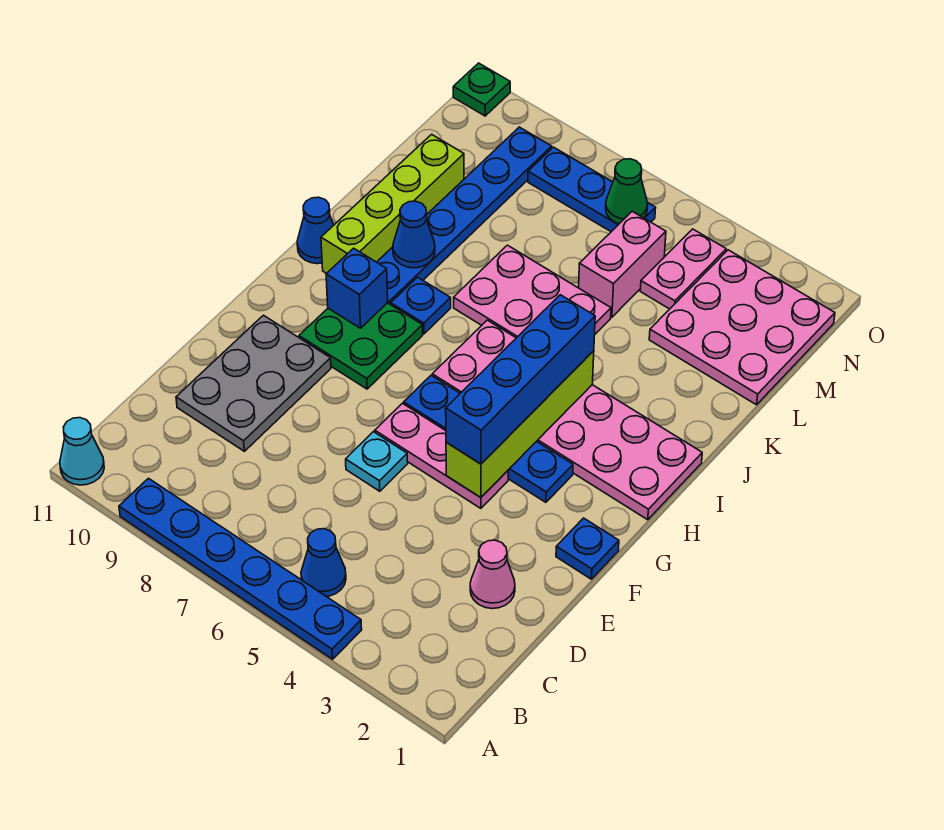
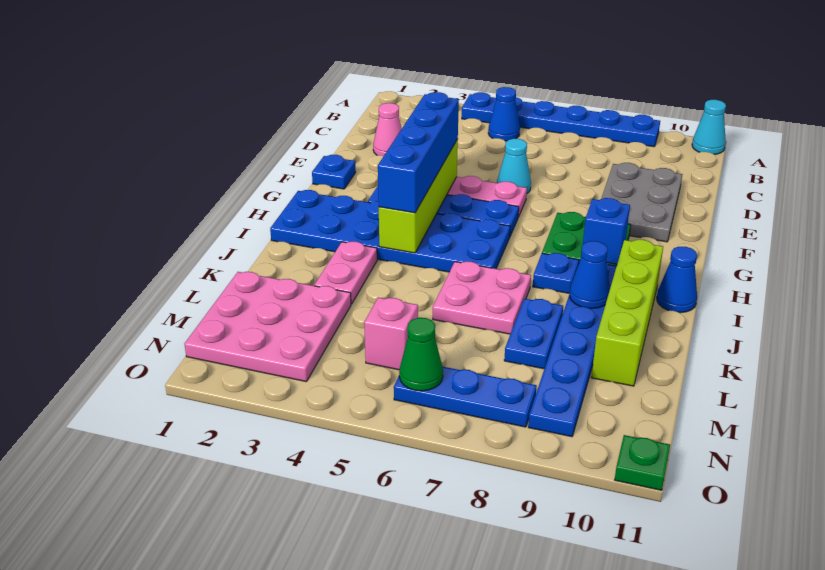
cyan 1x1 plate [346,432,408,491] -> cyan 1x1 cone [497,139,531,193]
pink 2x6 plate [432,320,702,520] -> blue 2x6 plate [270,190,510,272]
pink 2x3 plate [454,245,611,338] -> pink 2x2 plate [433,262,531,334]
none -> blue 1x2 plate [504,299,563,369]
pink 1x2 brick [579,211,666,317] -> pink 1x1 brick [364,297,418,370]
pink 1x2 plate [640,229,726,309] -> pink 1x2 plate moved to [314,242,377,304]

